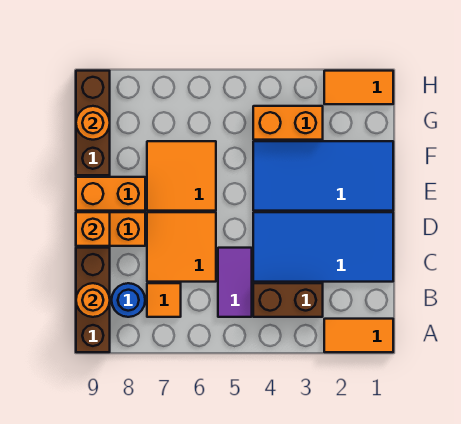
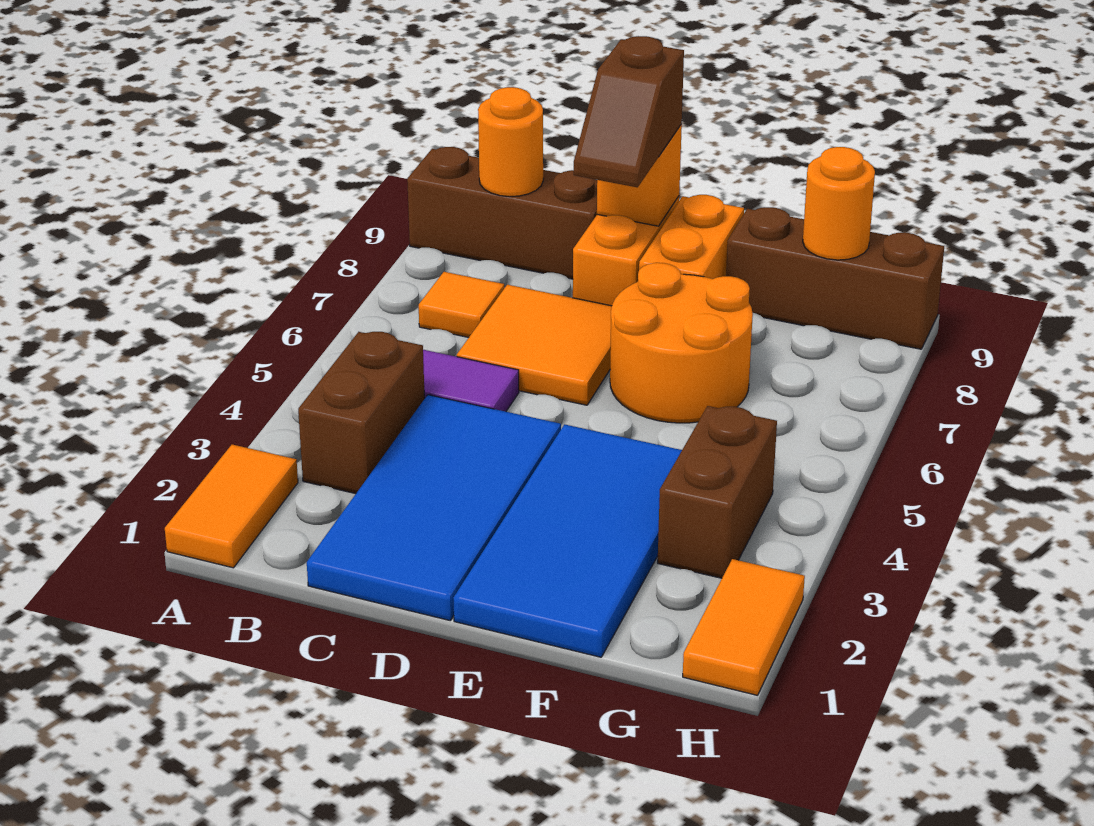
blue 1x1 round brick [112,283,145,317] -> none
none -> brown 1x2 slope [574,36,684,187]
orange 2x2 tile [147,141,216,211] -> orange 2x2 round brick [610,263,753,423]
orange 1x2 brick [253,106,323,140] -> brown 1x2 brick [658,406,777,578]

